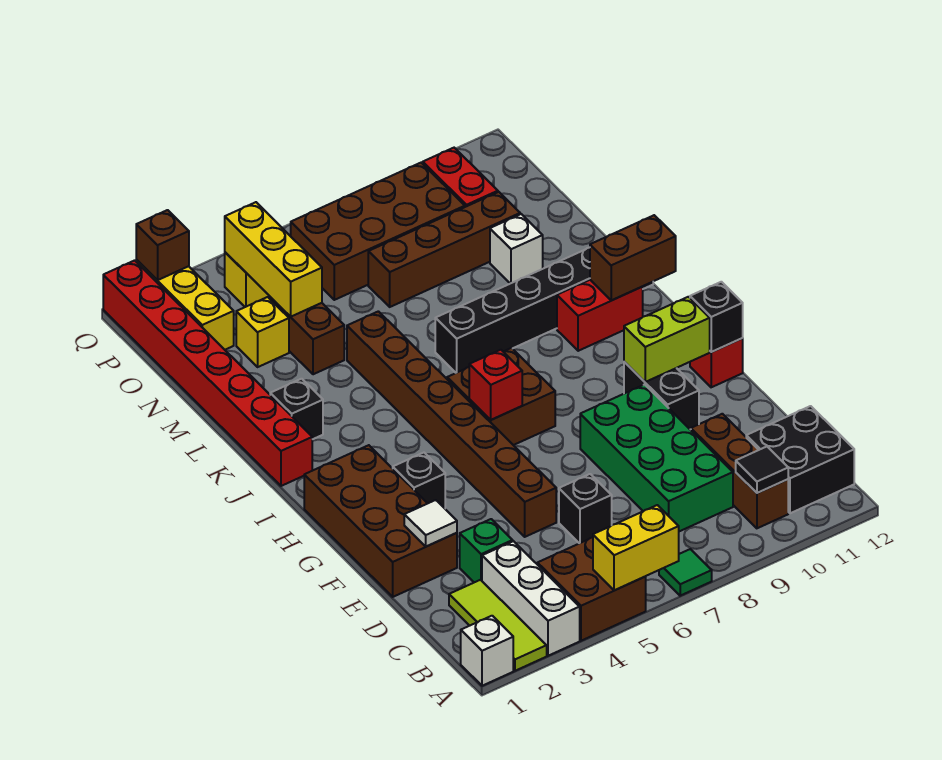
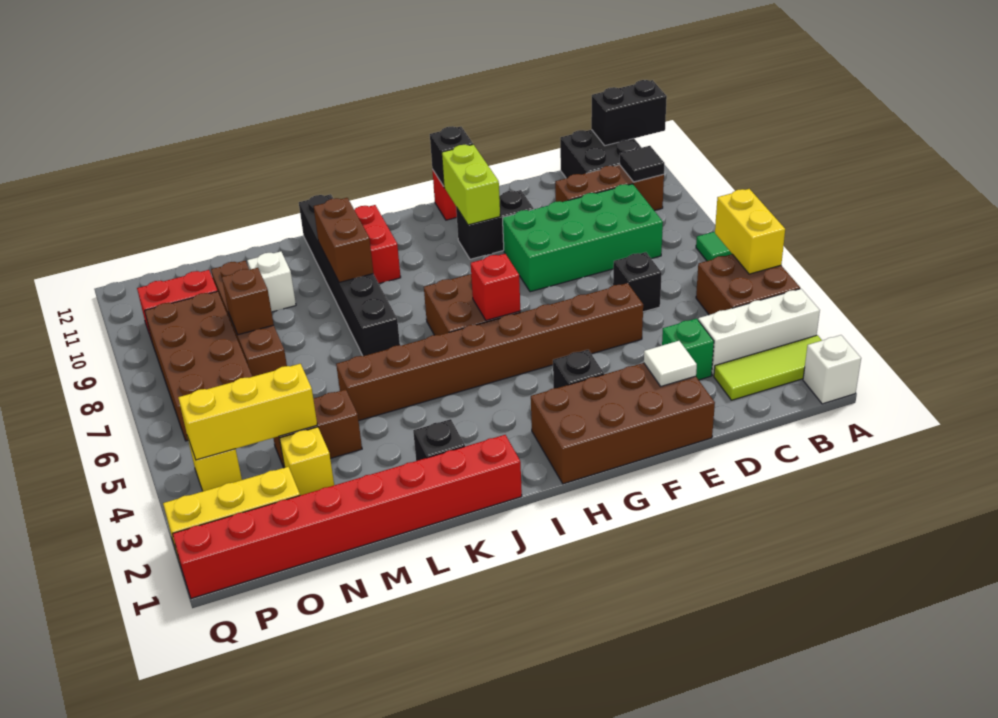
none -> black 1x2 brick [591,80,667,146]
brown 1x2 brick [590,215,676,300] -> brown 1x2 brick moved to [314,198,373,282]
brown 1x1 brick [136,210,189,280] -> brown 1x1 brick moved to [222,268,274,335]

